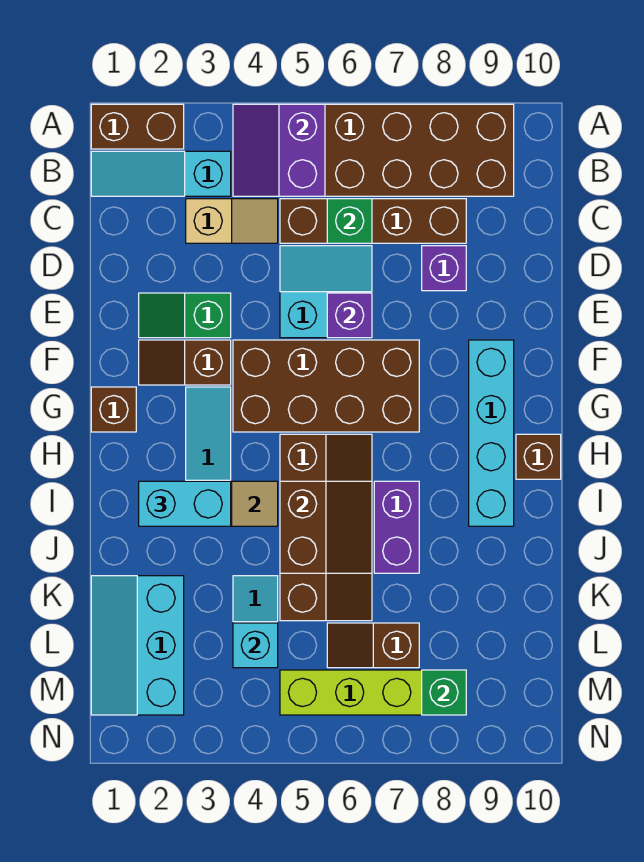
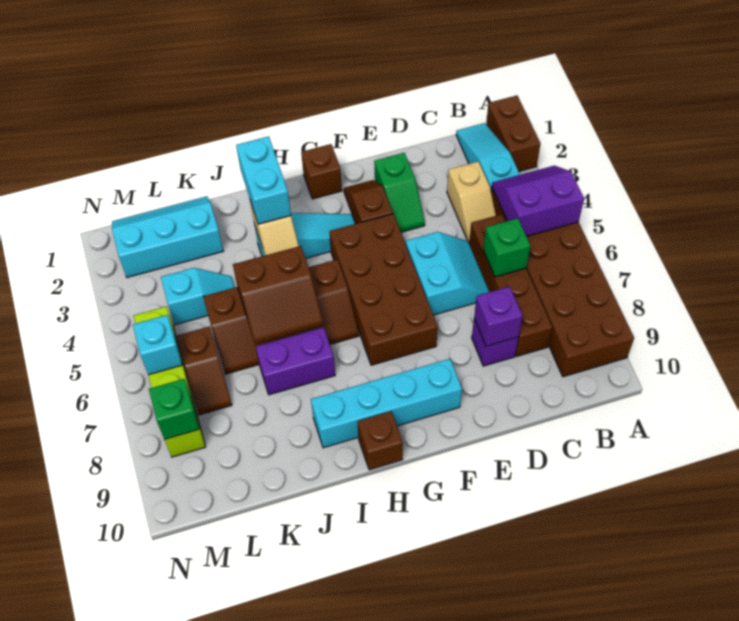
green 1x2 slope [139,293,231,338] -> green 1x2 slope turned to [374,153,425,232]
purple 1x1 brick [327,293,372,338] -> purple 1x1 brick moved to [474,287,522,346]
cyan 1x1 brick [233,623,278,668] -> cyan 1x1 brick moved to [133,315,182,375]
brown 1x2 slope [327,623,419,668] -> brown 1x2 slope turned to [177,326,232,415]

